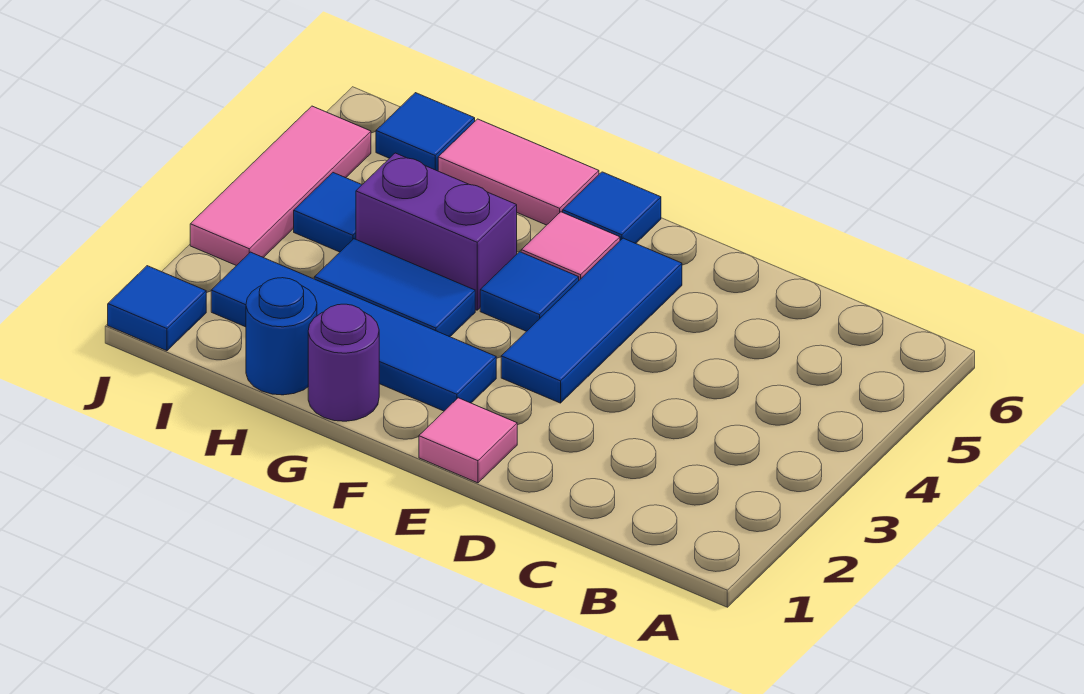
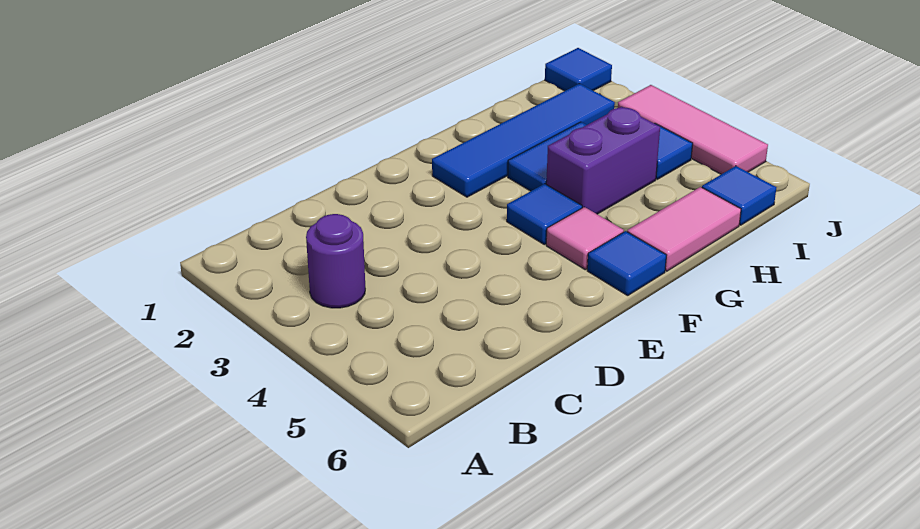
pink 1x1 tile [419,398,517,483] -> none
blue 1x3 tile [501,238,682,403] -> none
purple 1x1 round brick [308,304,379,421] -> purple 1x1 round brick moved to [306,214,365,308]
blue 1x1 round brick [246,278,317,395] -> none

